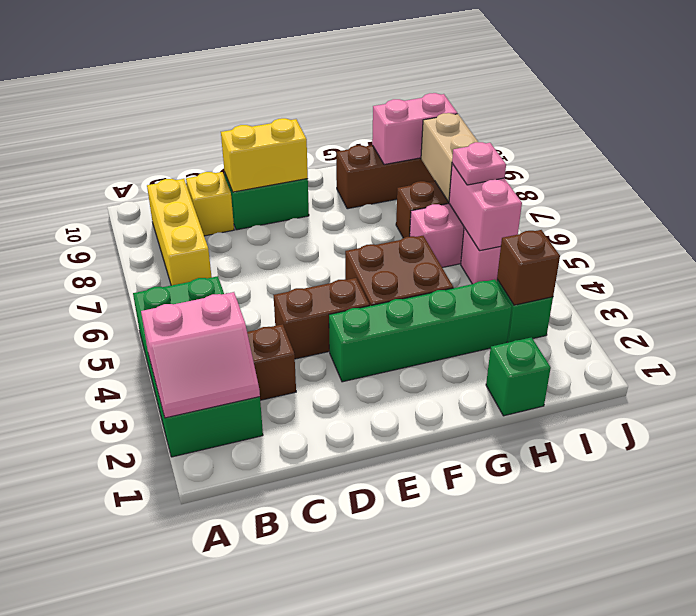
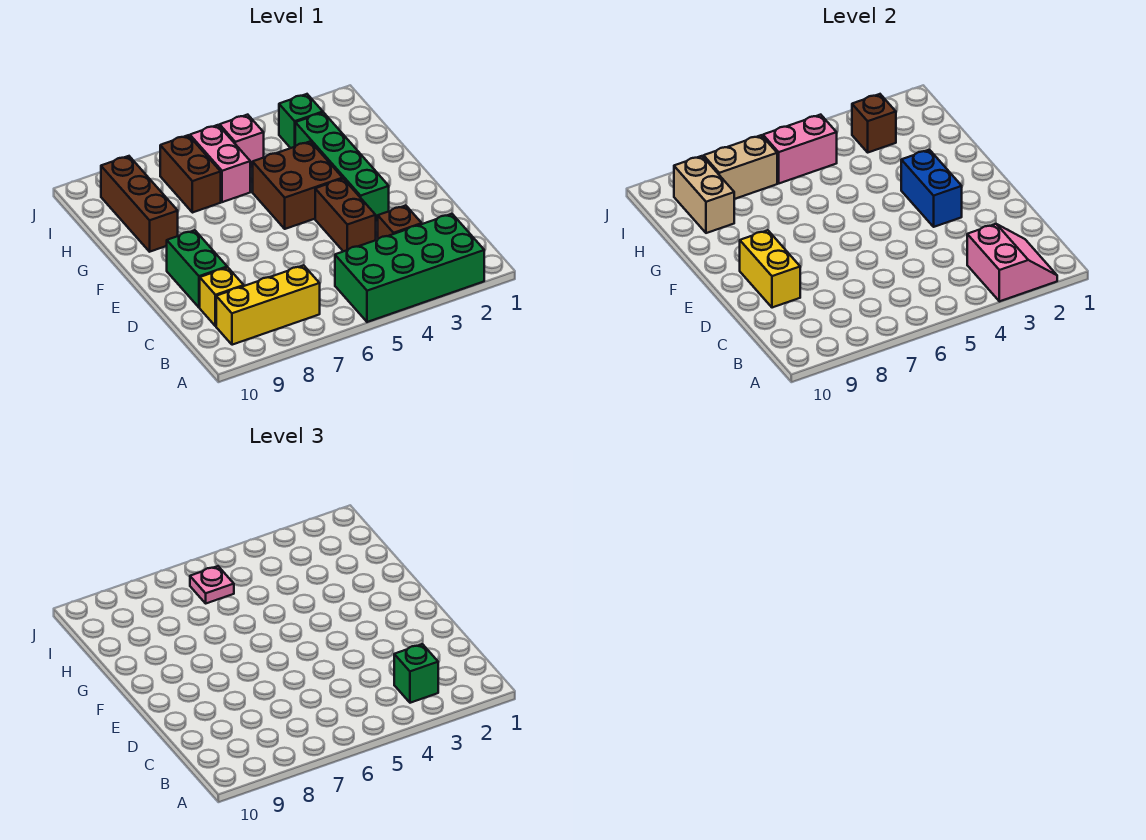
none -> blue 1x2 brick [901,150,962,227]
green 1x1 brick [486,337,551,416] -> green 1x1 brick moved to [394,644,438,703]
pink 1x2 brick [372,93,457,165] -> tan 1x2 brick [674,156,734,233]

